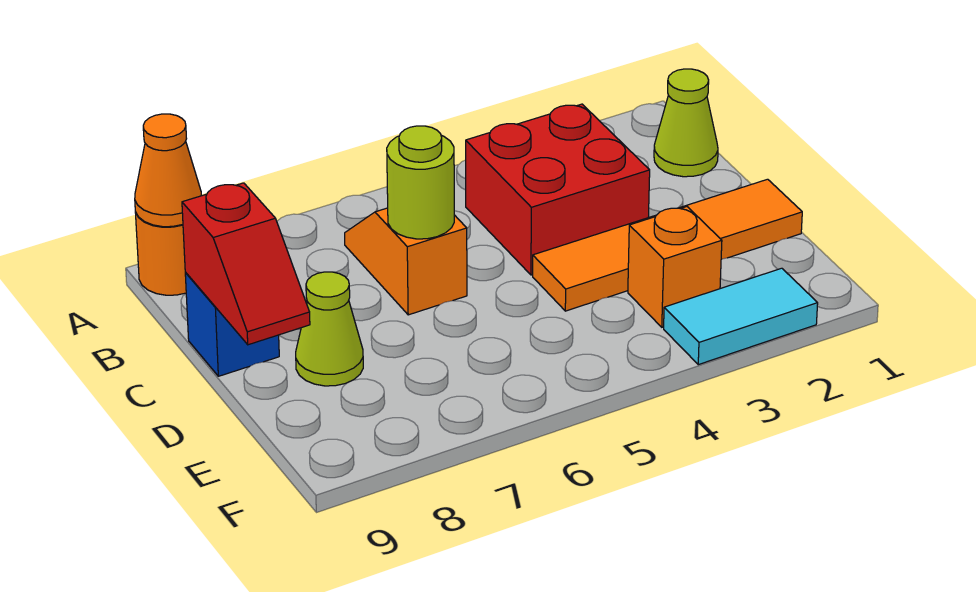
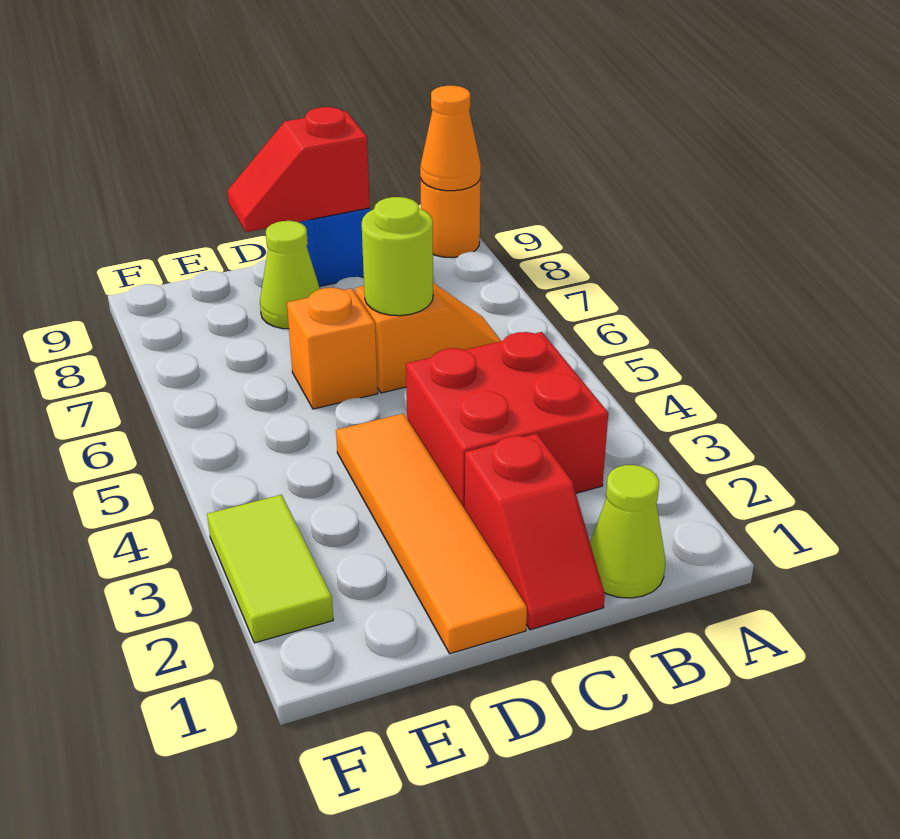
none -> red 1x2 slope [465,434,605,630]
orange 1x1 brick [628,207,722,327] -> orange 1x1 brick moved to [287,288,378,409]
cyan 1x2 tile [664,268,818,365] -> lime 1x2 tile [207,495,333,643]

